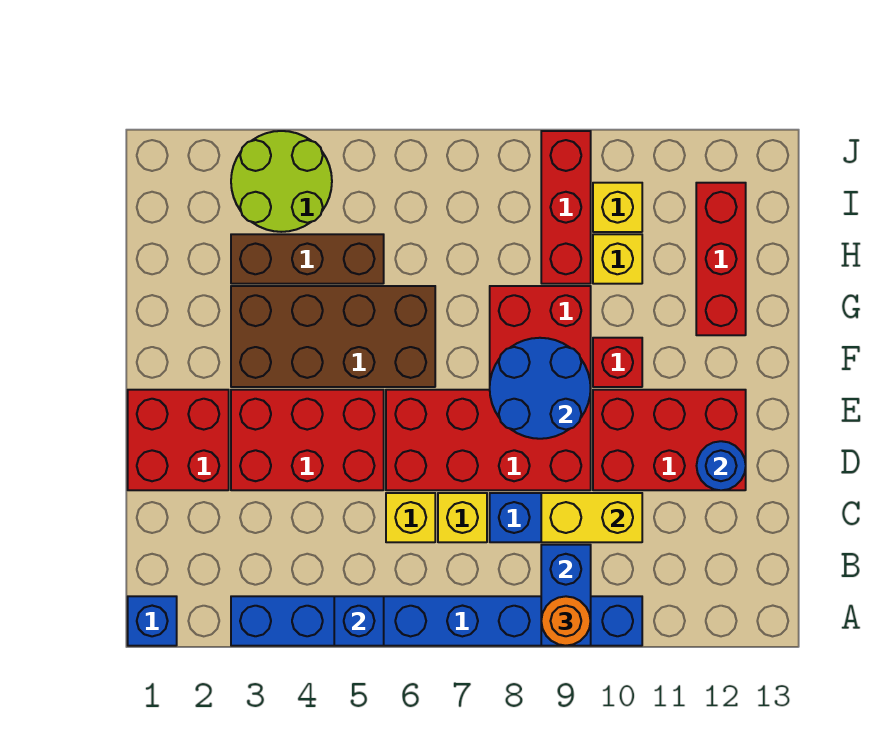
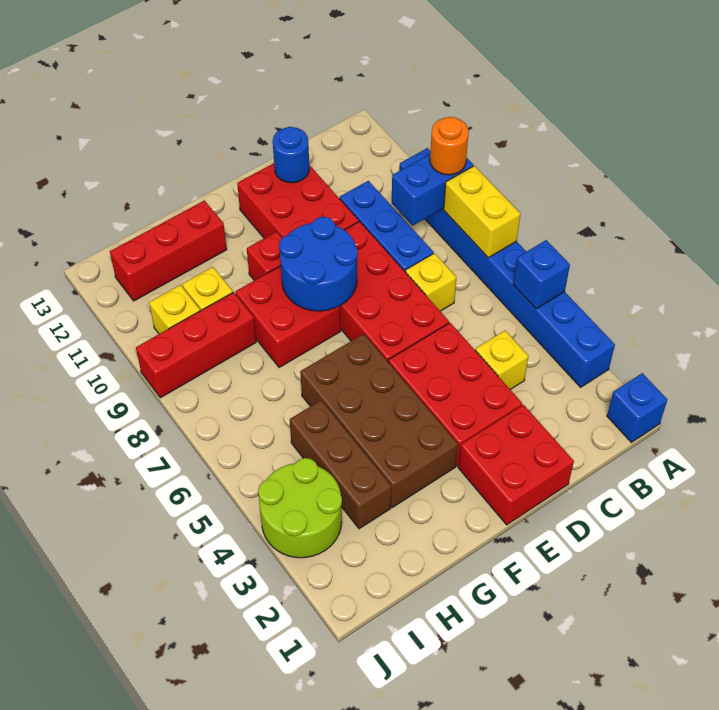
yellow 1x1 brick [386,493,435,542] -> yellow 1x1 brick moved to [475,331,528,389]
yellow 1x2 brick [541,493,642,542] -> yellow 1x2 brick moved to [444,166,520,258]

